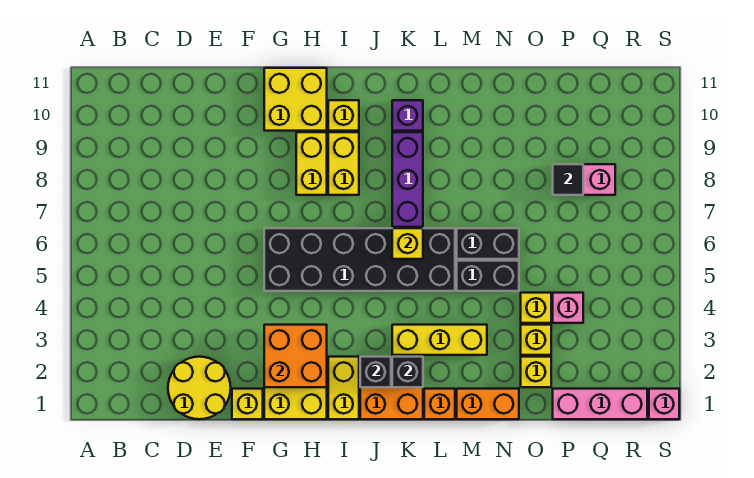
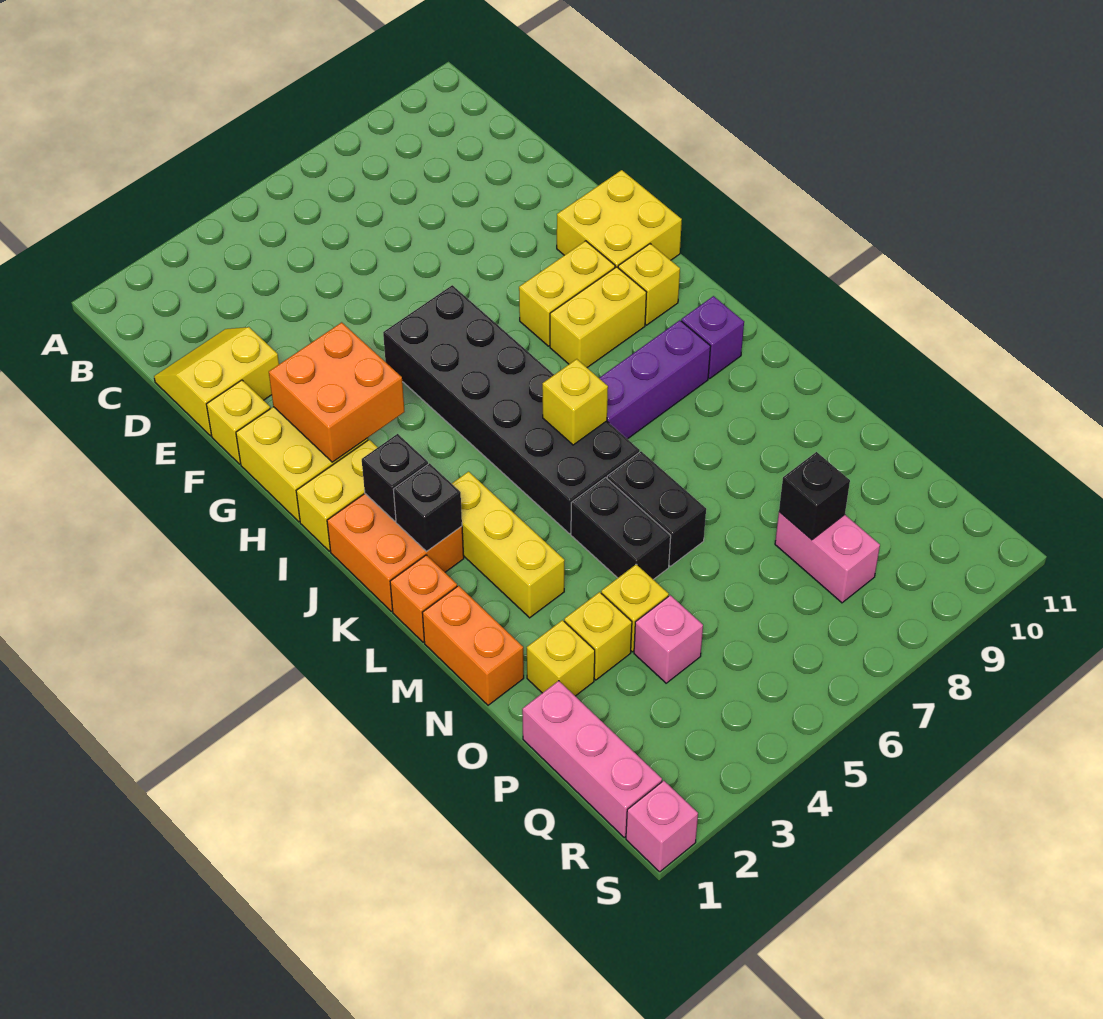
yellow 2x2 round brick [168,357,231,419] -> yellow 2x2 slope [154,327,279,436]
black 1x1 tile [553,164,583,195] -> black 1x1 brick [779,452,850,540]

